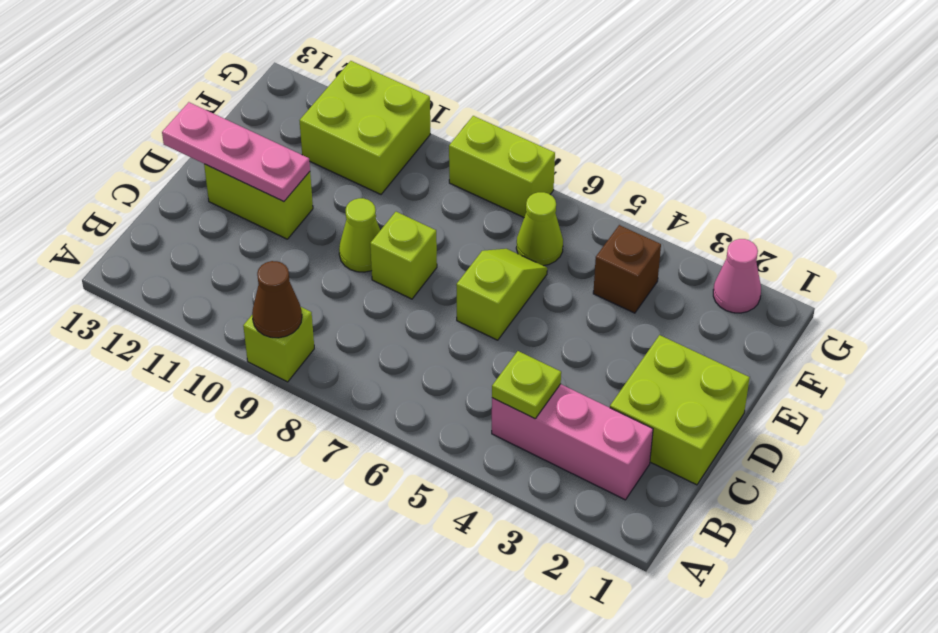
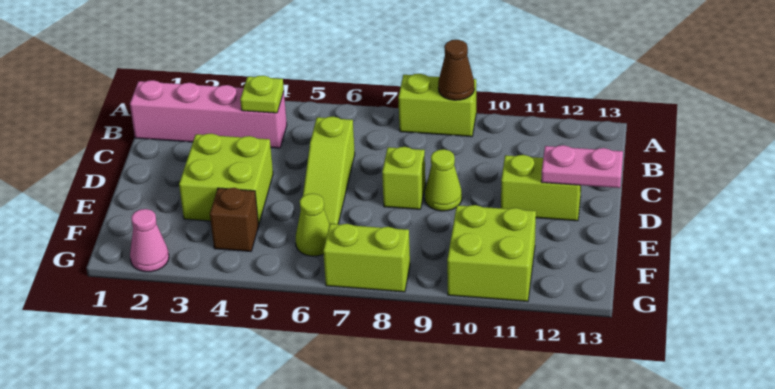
lime 1x1 brick [243,307,314,382] -> lime 1x2 brick [398,74,476,137]
pink 1x3 brick [492,384,653,500] -> pink 1x4 brick [130,80,287,148]
lime 2x2 brick [610,335,750,485] -> lime 2x2 brick moved to [179,134,273,224]
lime 1x2 slope [456,249,547,340] -> lime 1x3 slope [303,117,355,224]
pink 1x3 plate [162,102,310,202] -> pink 1x2 plate [541,145,623,188]

